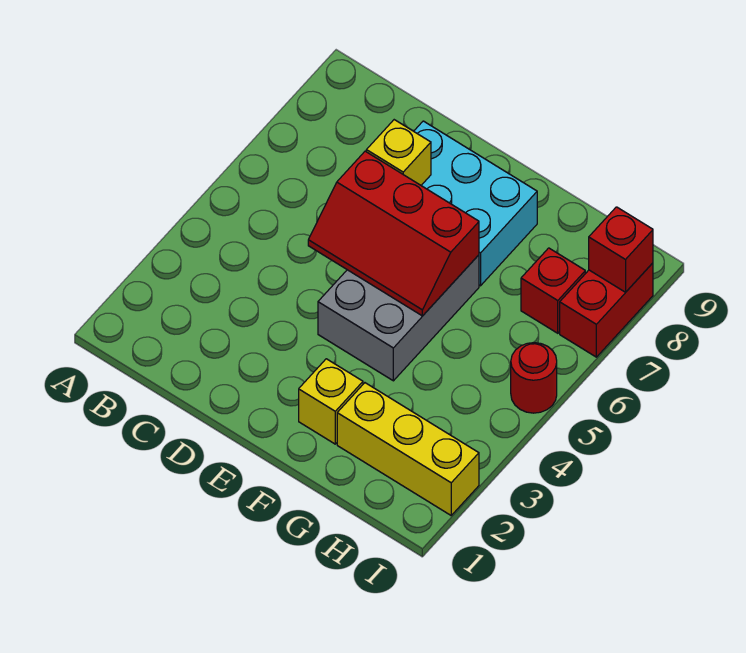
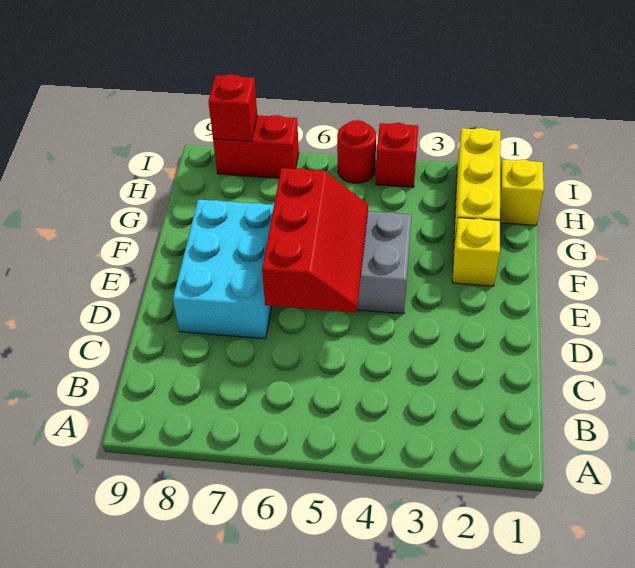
yellow 1x1 brick [366,120,431,185] -> yellow 1x1 brick moved to [500,159,544,225]
red 1x1 brick [521,248,585,333] -> red 1x1 brick moved to [376,123,418,187]

